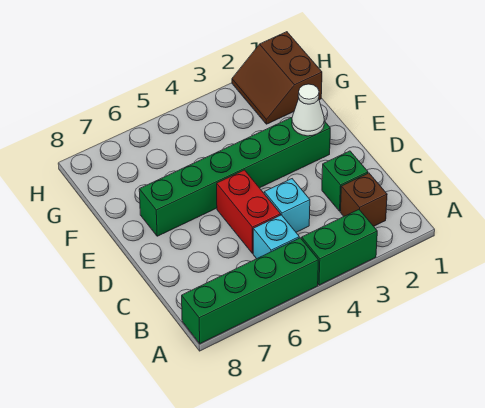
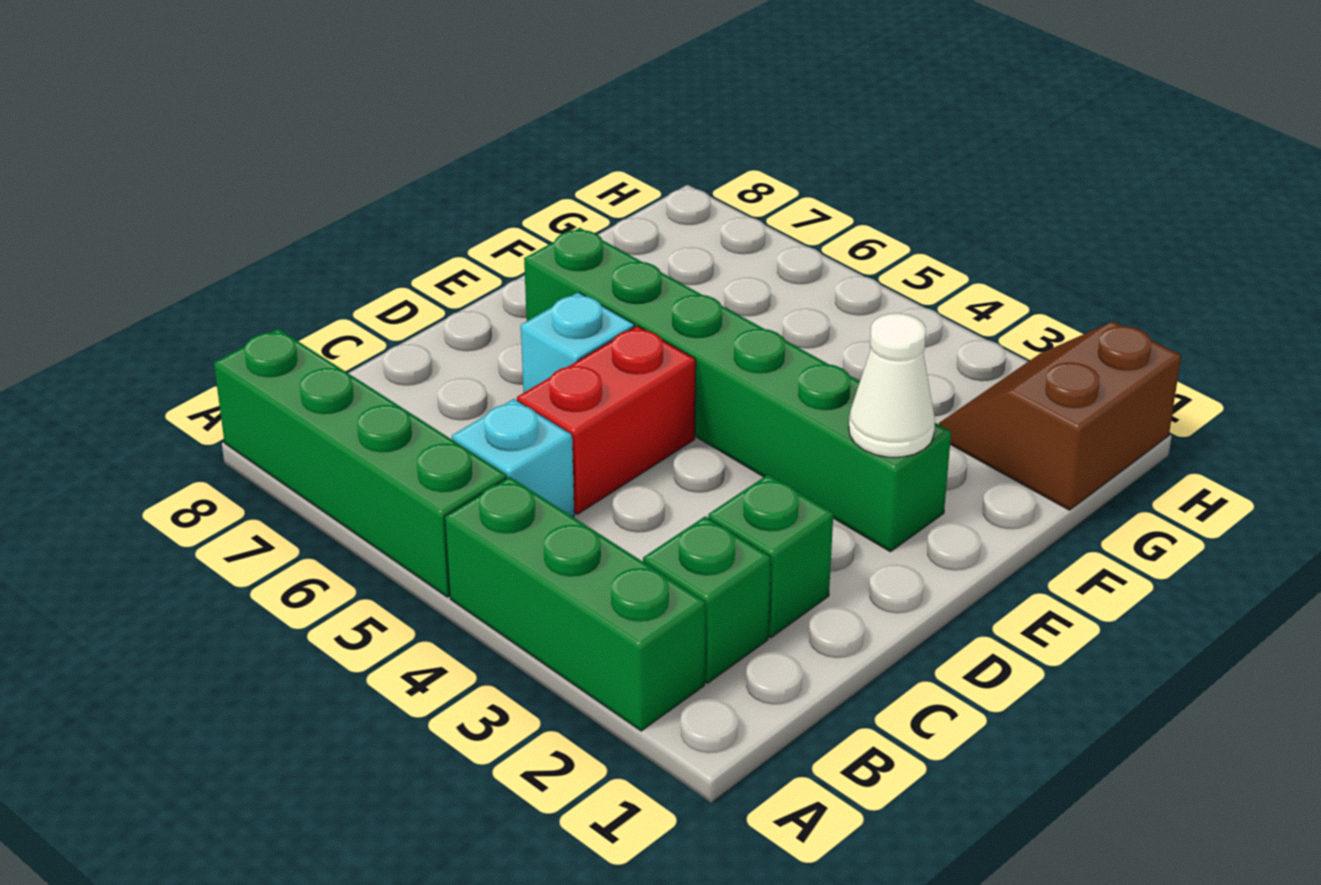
green 1x2 brick [302,210,377,285] -> green 1x3 brick [445,477,705,731]
brown 1x1 brick [340,173,387,226] -> green 1x1 brick [643,516,771,683]
cyan 1x1 brick [264,179,310,232] -> cyan 1x1 brick moved to [521,292,634,393]

